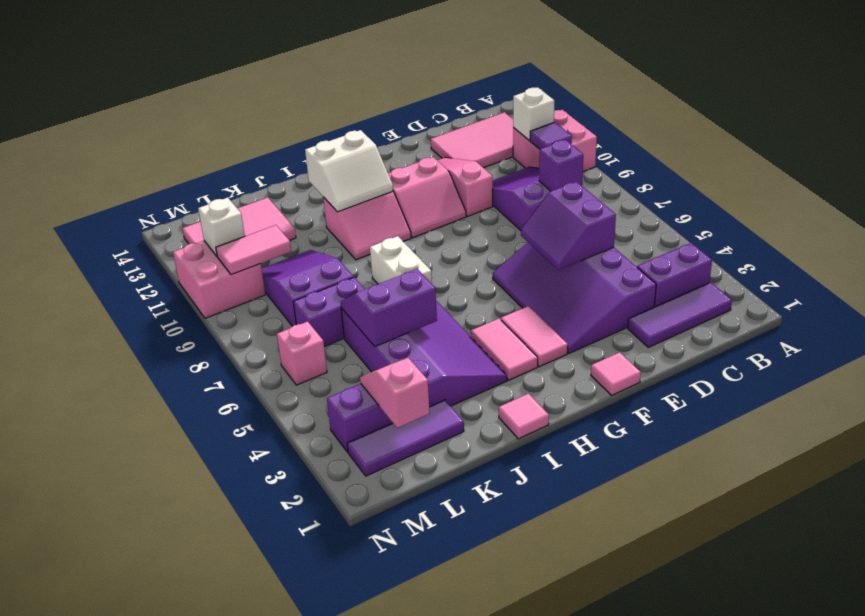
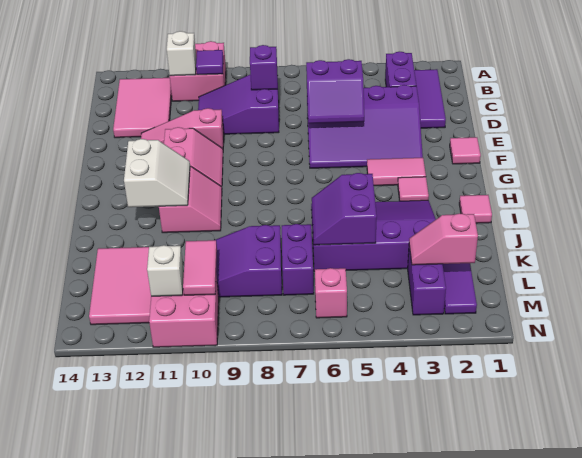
pink 1x2 tile [471,318,538,380] -> pink 1x1 tile [398,177,429,201]
white 1x2 brick [370,236,432,284] -> none

